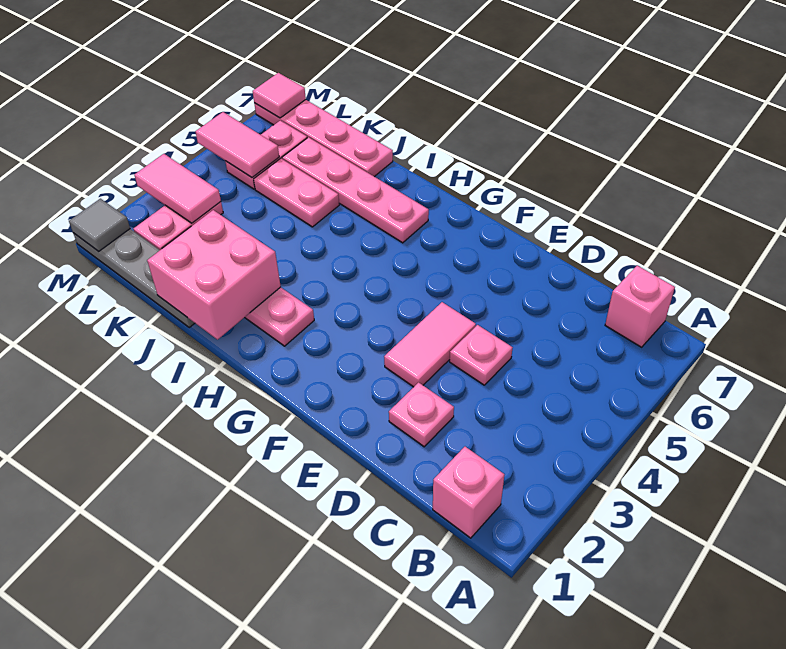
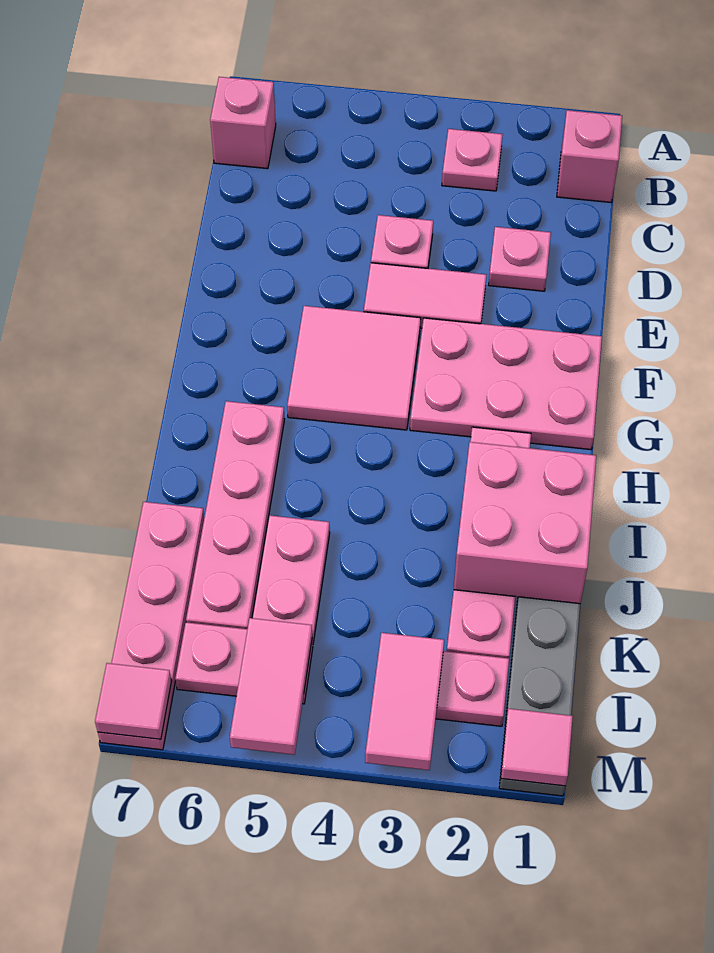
none -> pink 1x1 plate [442,129,503,191]
none -> pink 2x3 plate [410,318,602,450]
none -> pink 2x2 tile [287,306,421,430]
grey 1x1 tile [69,199,130,251] -> pink 1x1 tile [501,708,573,786]

